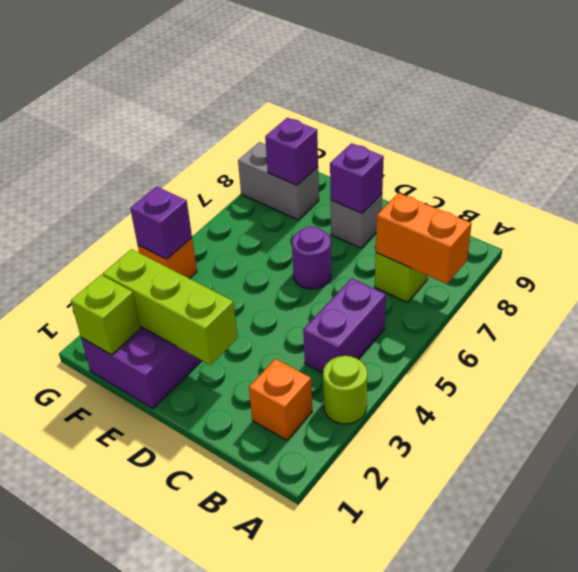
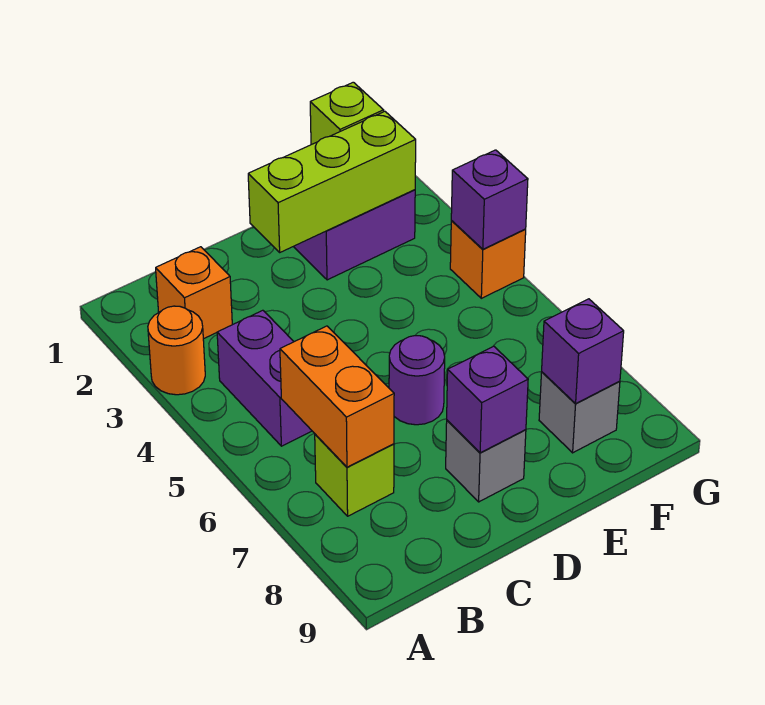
lime 1x1 round brick [323,356,367,424] -> orange 1x1 round brick [148,306,205,395]
orange 1x2 brick [376,193,472,284] -> orange 1x2 brick turned to [280,326,394,467]
grey 1x2 brick [238,142,319,220] -> grey 1x1 brick [539,372,620,453]

